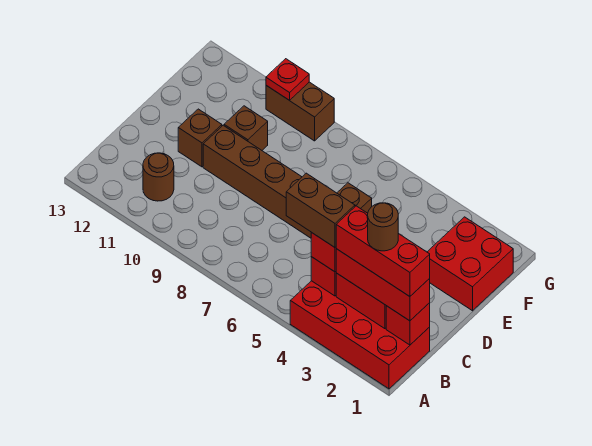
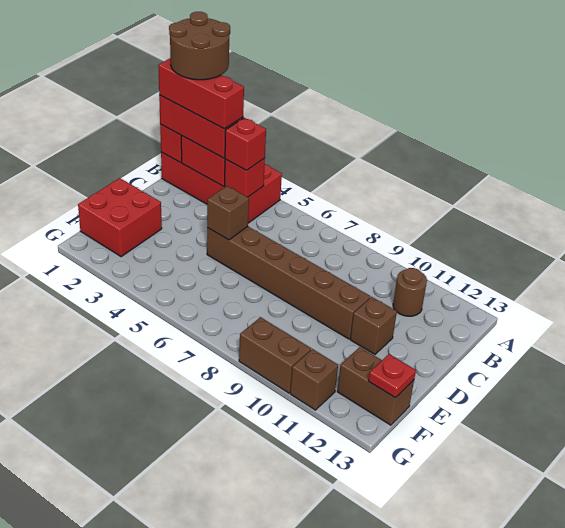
brown 1x1 round brick [368,203,398,251] -> brown 2x2 round brick [169,12,230,80]
brown 1x2 brick [286,173,355,247] -> brown 1x2 brick moved to [337,347,414,425]
brown 1x1 brick [224,106,268,150] -> brown 1x1 brick moved to [290,349,338,410]
red 1x1 plate [266,59,309,100] -> red 1x1 plate moved to [368,354,416,398]

